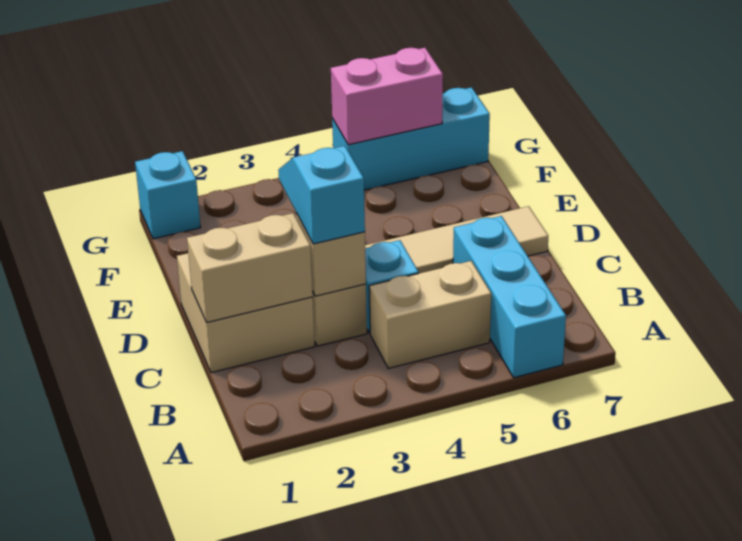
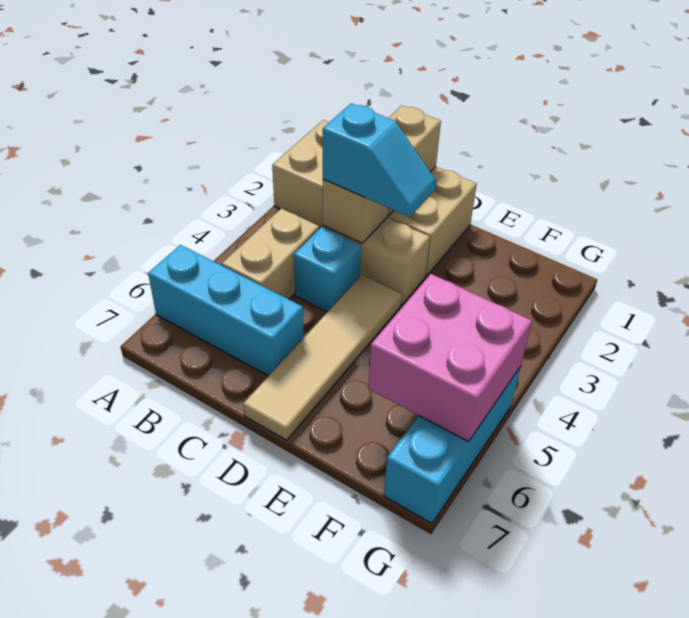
tan 2x2 brick [177,253,315,373] -> tan 2x4 brick [272,120,477,276]
cyan 1x1 brick [135,151,201,239] -> none
pink 1x2 brick [331,48,443,145] -> pink 2x2 brick [368,274,532,442]

